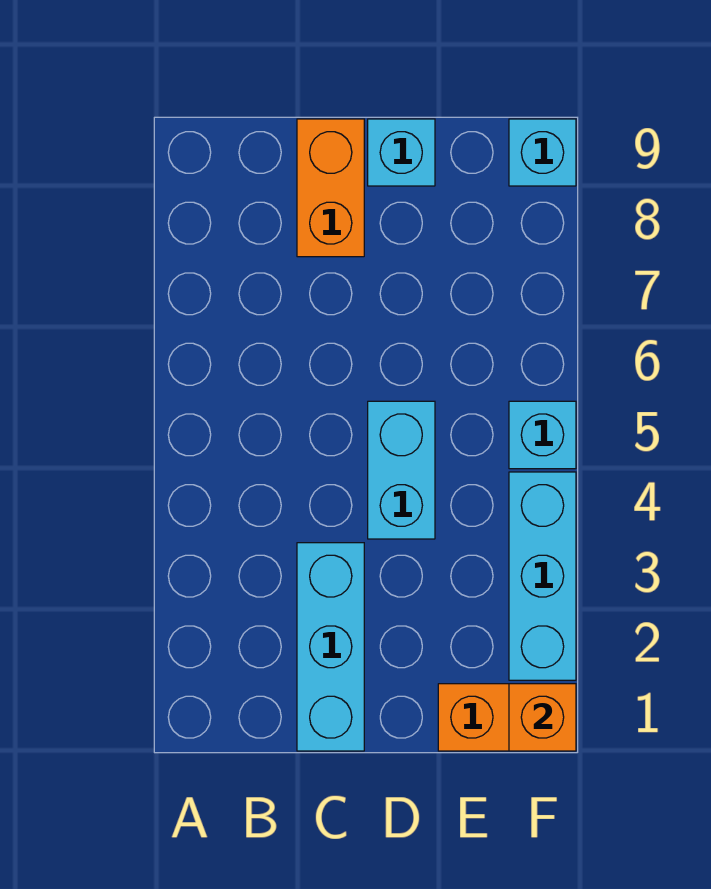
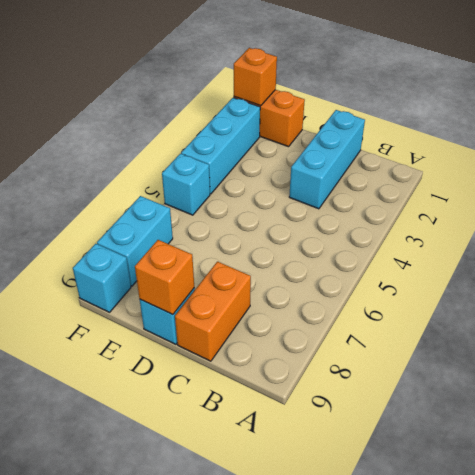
cyan 1x2 brick [368,401,435,539] -> cyan 1x2 brick moved to [97,196,173,286]
none -> orange 1x1 brick [135,240,194,315]

